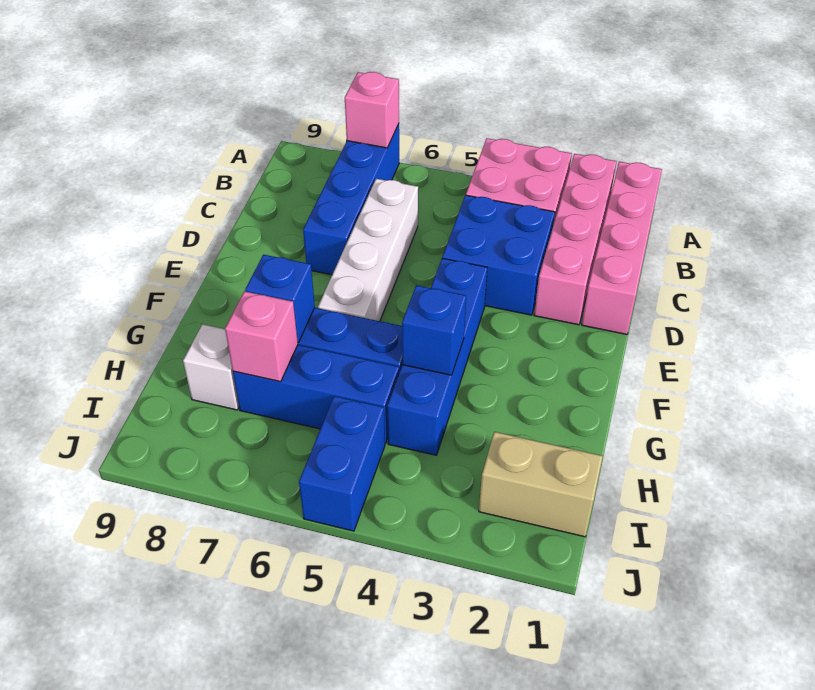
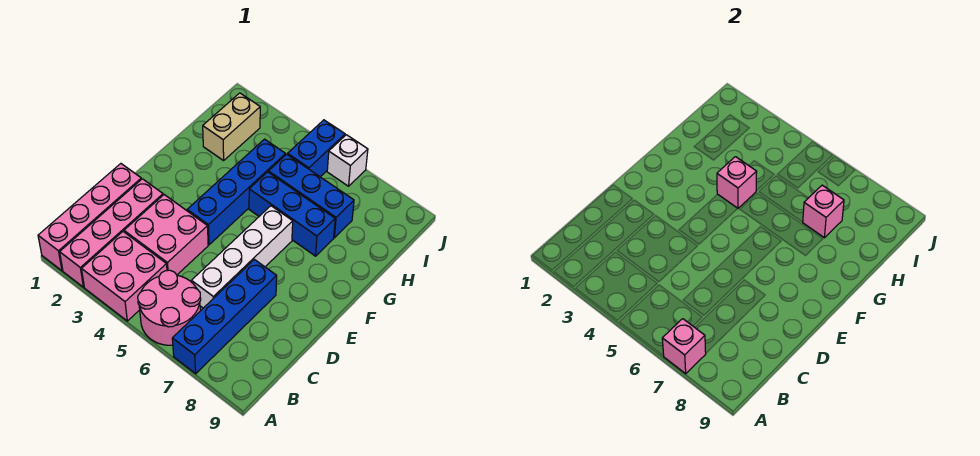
none -> pink 2x2 round brick [138,270,201,345]
blue 2x2 brick [442,195,555,315] -> pink 2x2 brick [124,195,208,275]
blue 1x1 brick [402,285,466,375] -> pink 1x1 brick [717,157,757,208]
blue 1x1 brick [245,255,315,342] -> none
white 1x1 brick [183,324,239,410] -> white 1x1 brick moved to [327,135,368,186]
tan 1x2 brick [479,432,603,537] -> tan 1x2 brick turned to [203,93,260,161]

